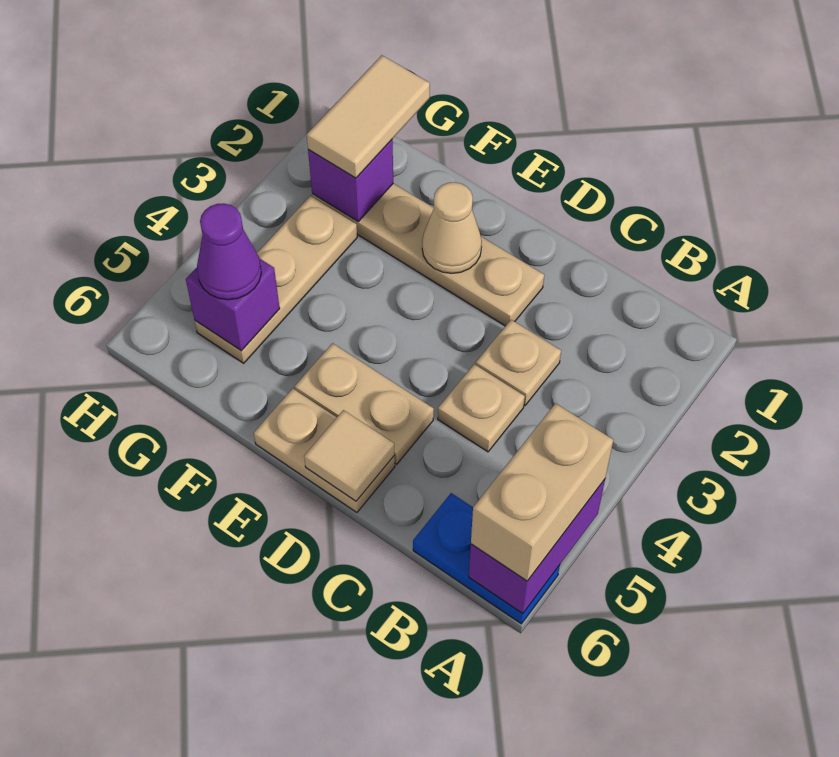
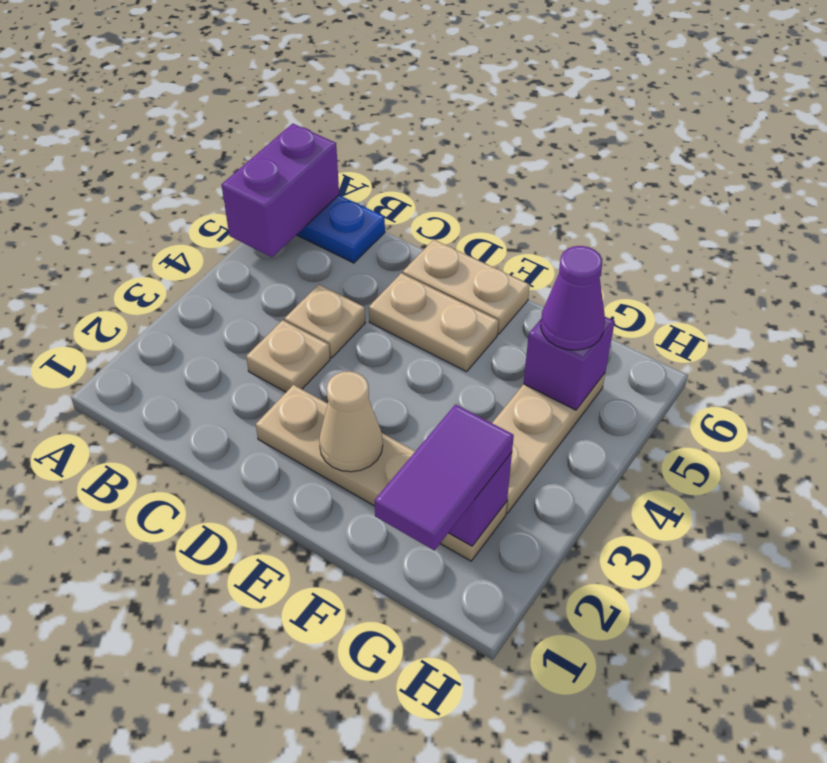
tan 1x2 brick [471,403,613,581] -> none
tan 1x1 tile [304,410,394,501] -> none
tan 1x2 tile [307,55,430,178] -> purple 1x2 tile [375,404,514,550]

